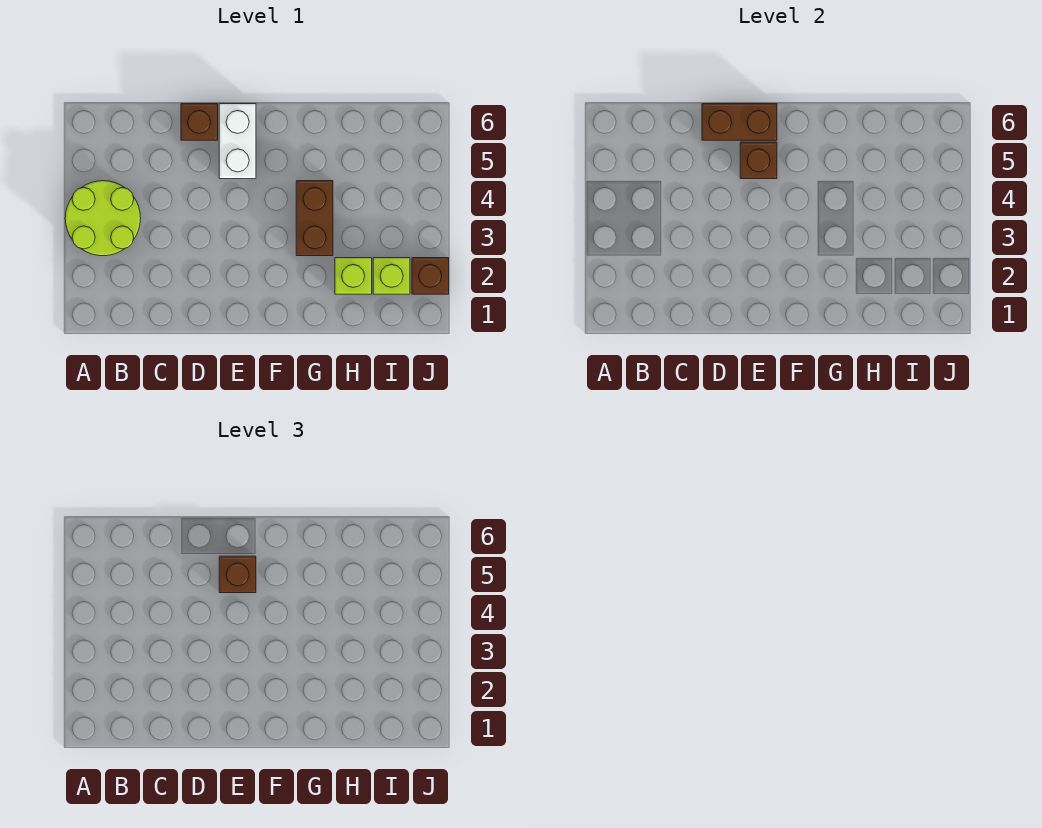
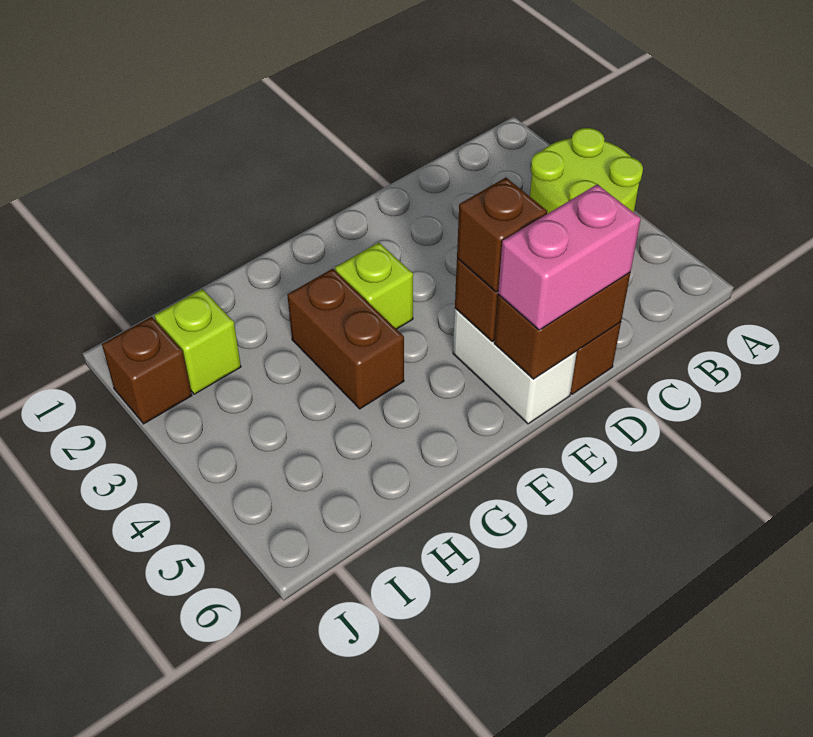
none -> pink 1x2 brick [498,184,641,330]
lime 1x1 brick [335,258,372,294] -> lime 1x1 brick moved to [335,242,413,329]

